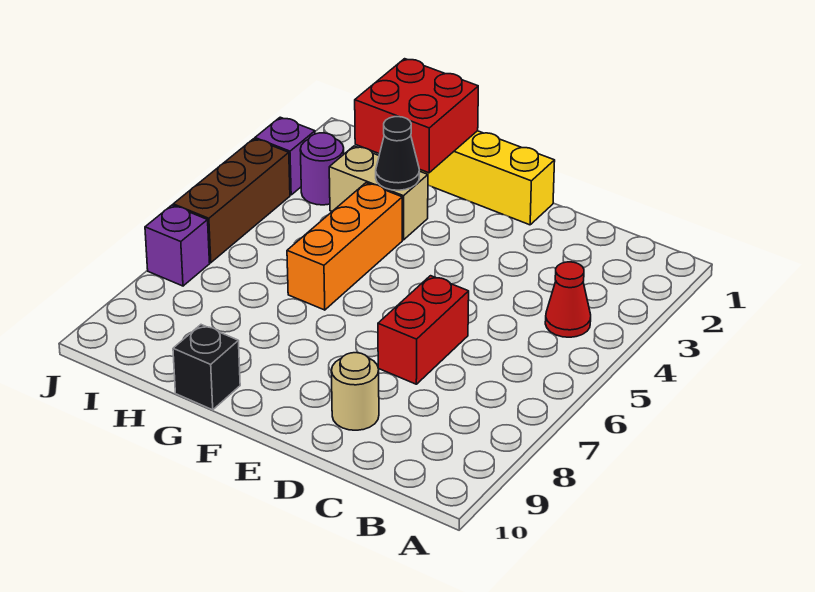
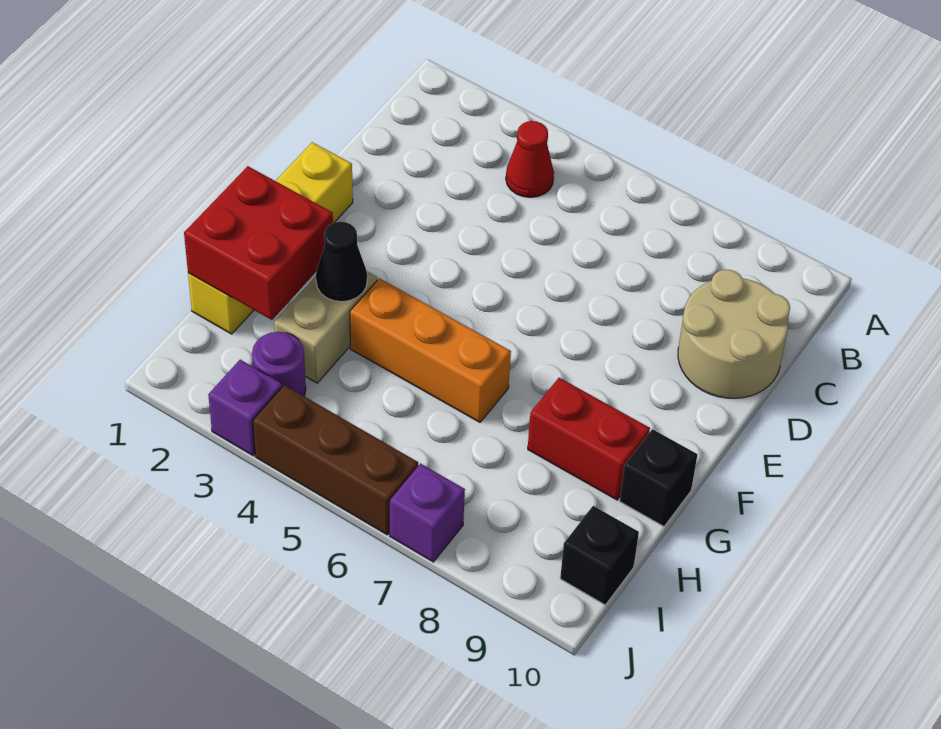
red 1x2 brick [378,276,469,384] -> red 1x2 brick moved to [528,378,650,500]
tan 1x1 round brick [331,353,379,430] -> tan 2x2 round brick [678,270,790,398]
none -> black 1x1 brick [560,506,639,605]

